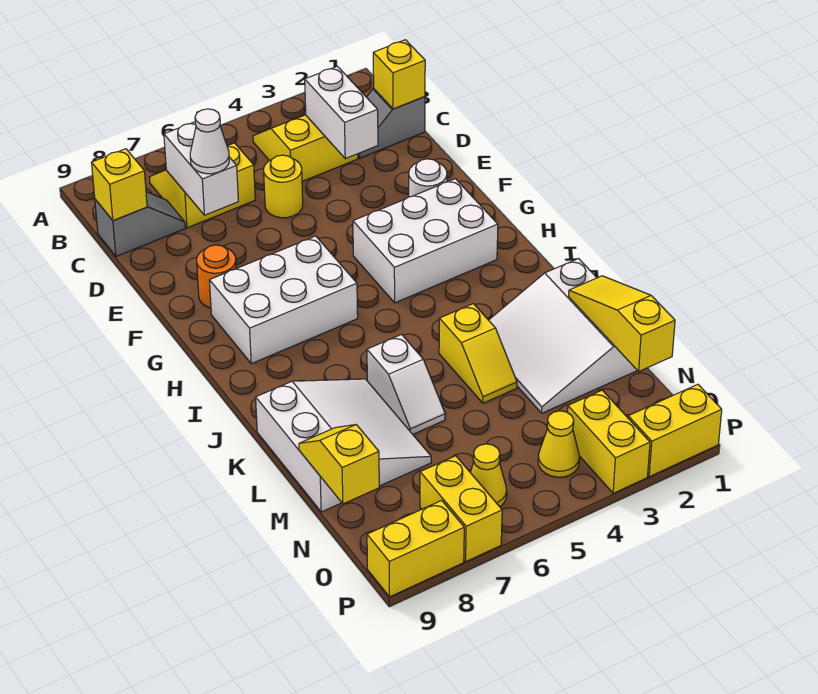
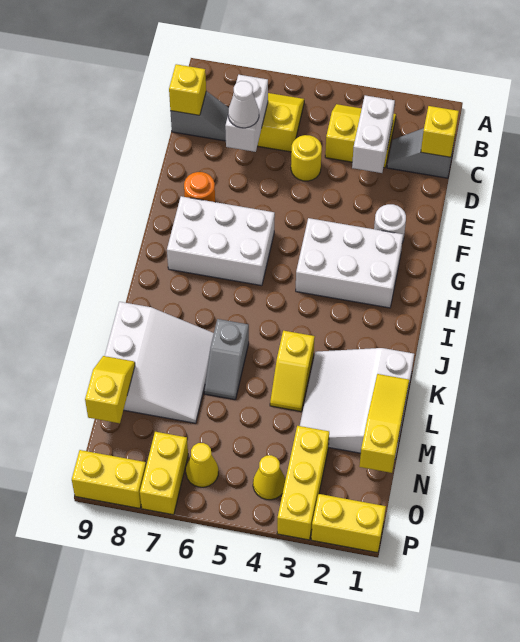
white 1x2 slope [367,335,445,434] -> grey 1x2 slope [204,319,249,400]
yellow 1x2 brick [568,390,650,493] -> yellow 1x3 brick [277,426,329,540]

